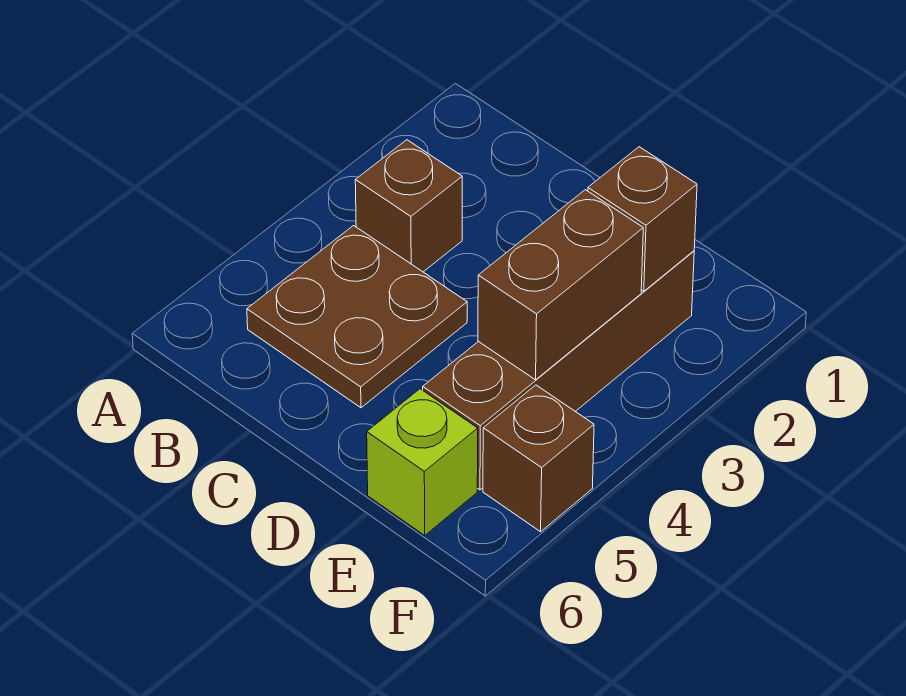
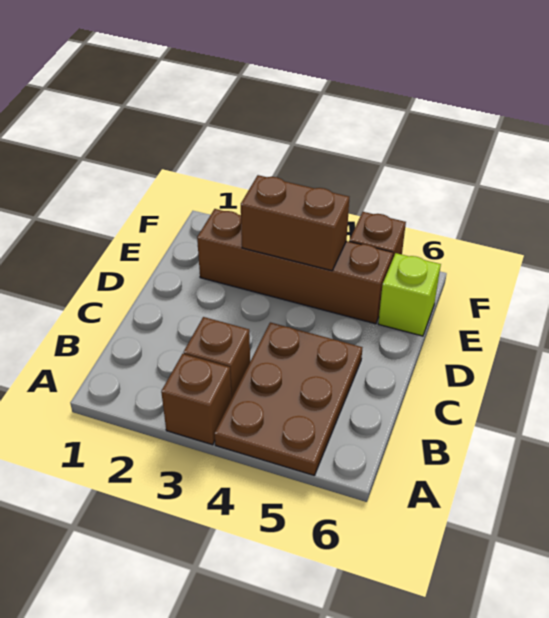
brown 2x2 plate [247,226,467,408] -> brown 2x3 plate [214,322,362,475]
brown 1x1 brick [588,147,697,291] -> brown 1x1 brick moved to [161,354,231,445]

